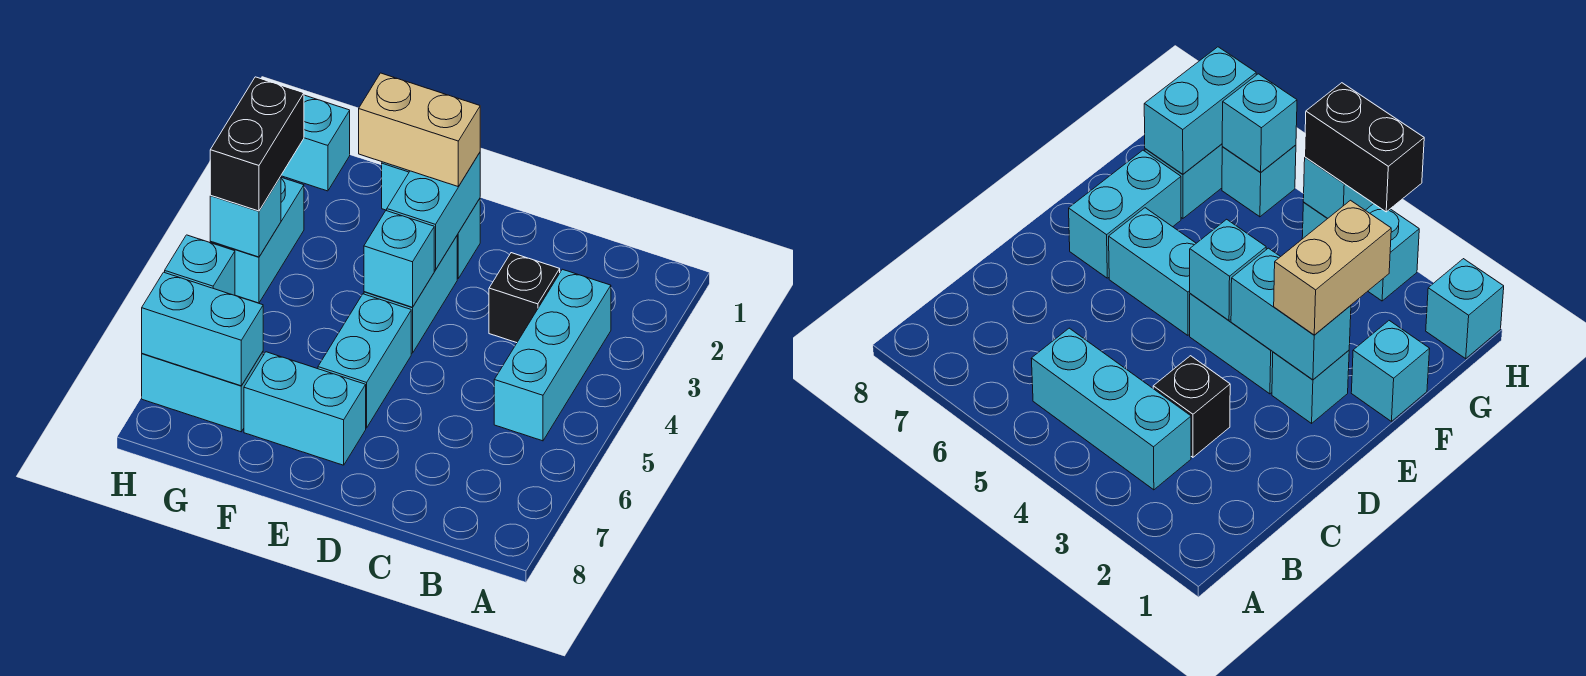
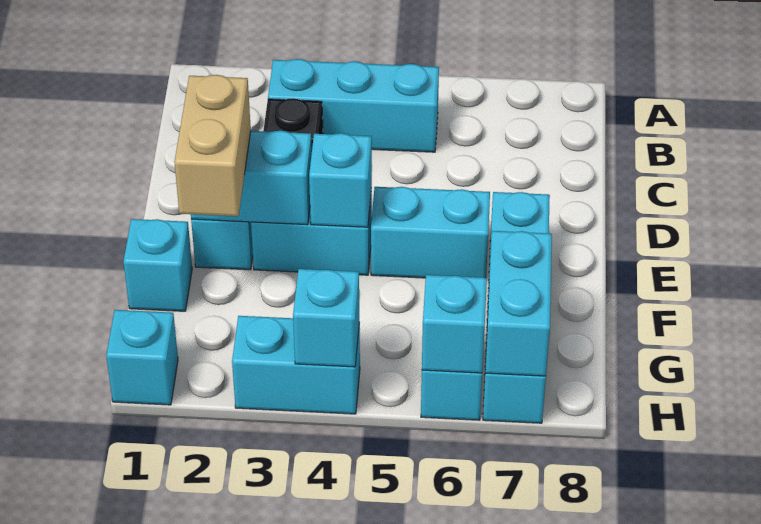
black 1x2 brick [210,77,304,211] -> none

